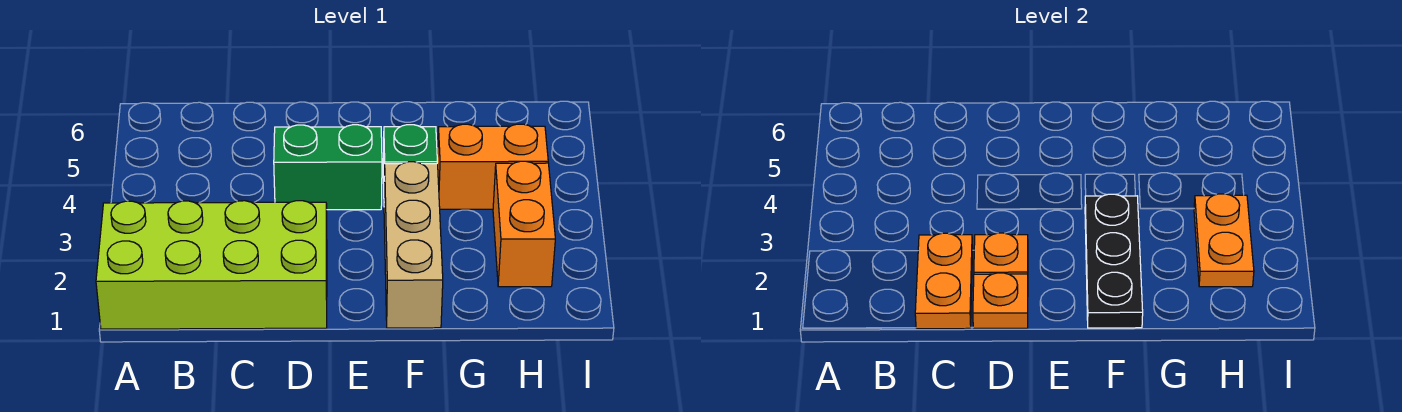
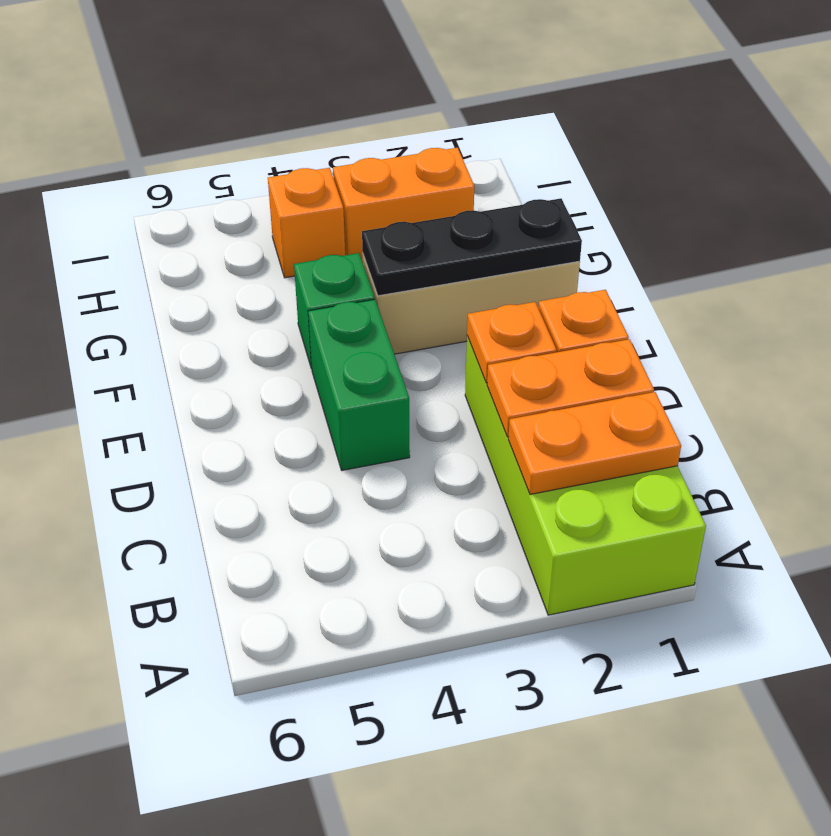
orange 1x2 brick [437,124,548,209] -> orange 1x1 brick [268,168,345,278]
orange 1x2 plate [1194,194,1254,287] -> orange 1x2 plate moved to [508,392,681,494]

